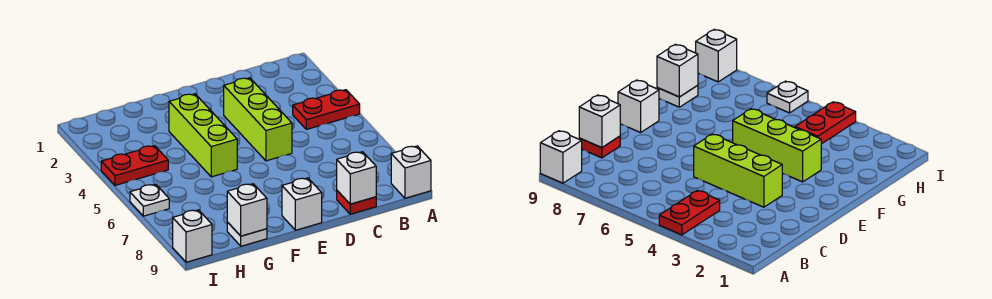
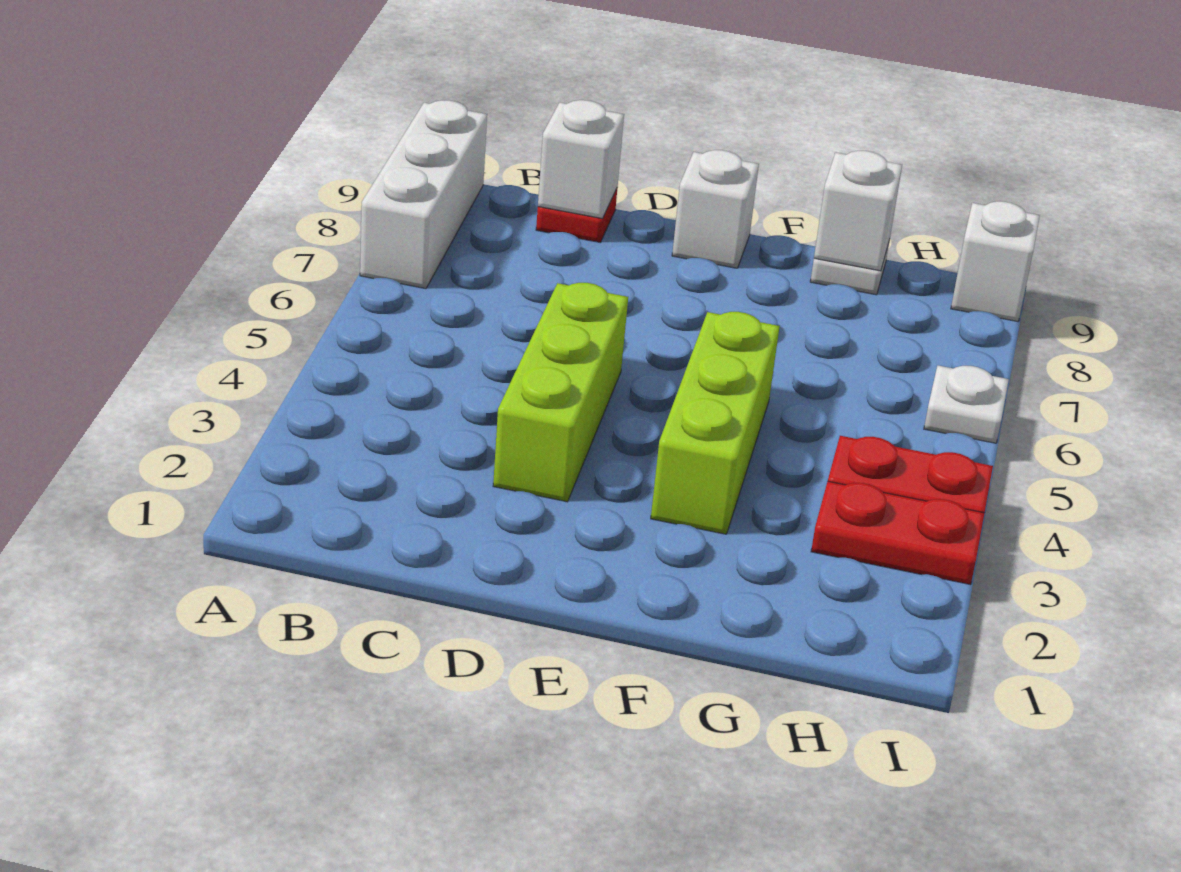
red 1x2 plate [293,90,360,129] -> red 1x2 plate moved to [811,481,984,585]
white 1x1 brick [391,146,431,198] -> white 1x3 brick [360,100,487,289]

